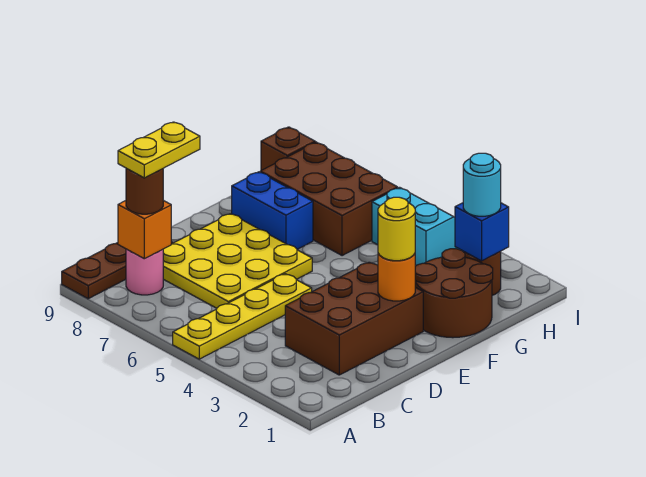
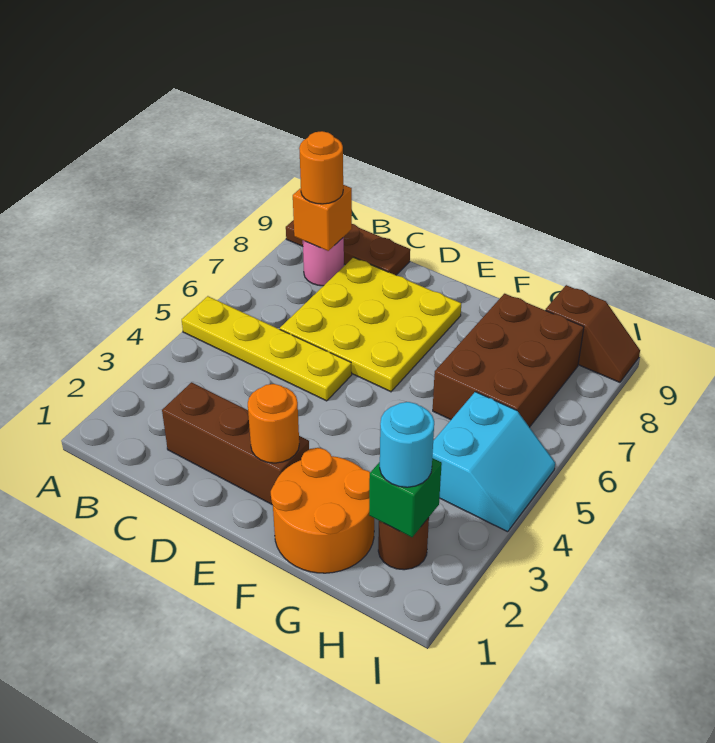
brown 1x1 round brick [126,168,163,214] -> orange 1x1 round brick [299,131,343,204]
yellow 1x2 plate [118,122,200,178] -> none
brown 2x3 brick [285,262,423,375] -> brown 1x3 brick [162,382,309,504]
yellow 1x1 round brick [378,197,415,261] -> none
brown 2x2 round brick [415,249,493,338] -> orange 2x2 round brick [271,448,374,573]
blue 1x2 brick [232,172,313,249] -> none
blue 1x1 brick [455,203,509,261] -> green 1x1 brick [369,458,442,537]

